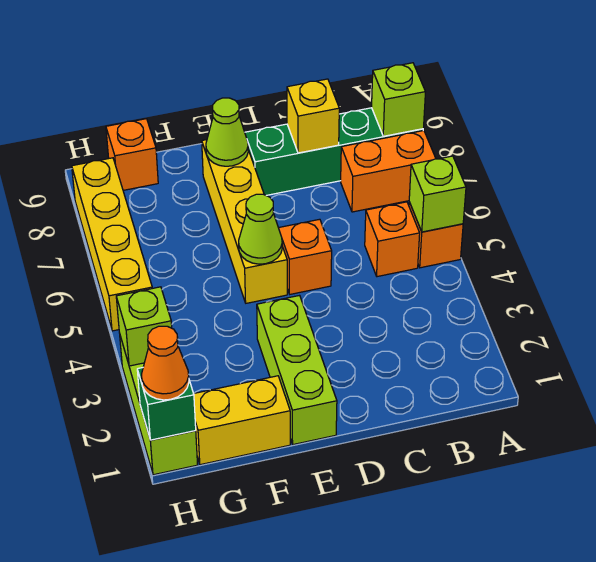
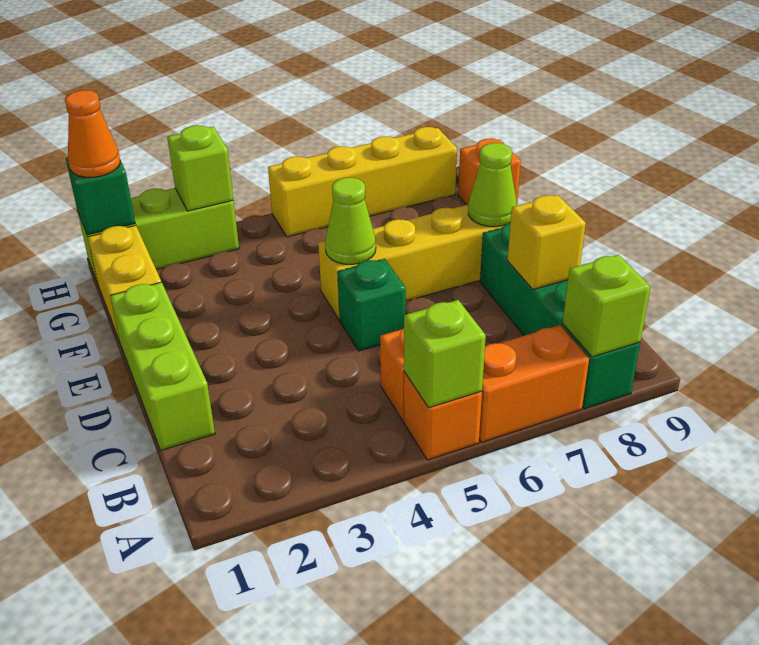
orange 1x2 brick [341,130,436,212] -> orange 1x2 brick turned to [479,325,589,442]
orange 1x1 brick [279,219,332,294] -> green 1x1 brick [337,259,406,351]
lime 1x3 brick [257,296,337,445] -> lime 1x3 brick turned to [110,282,215,450]

